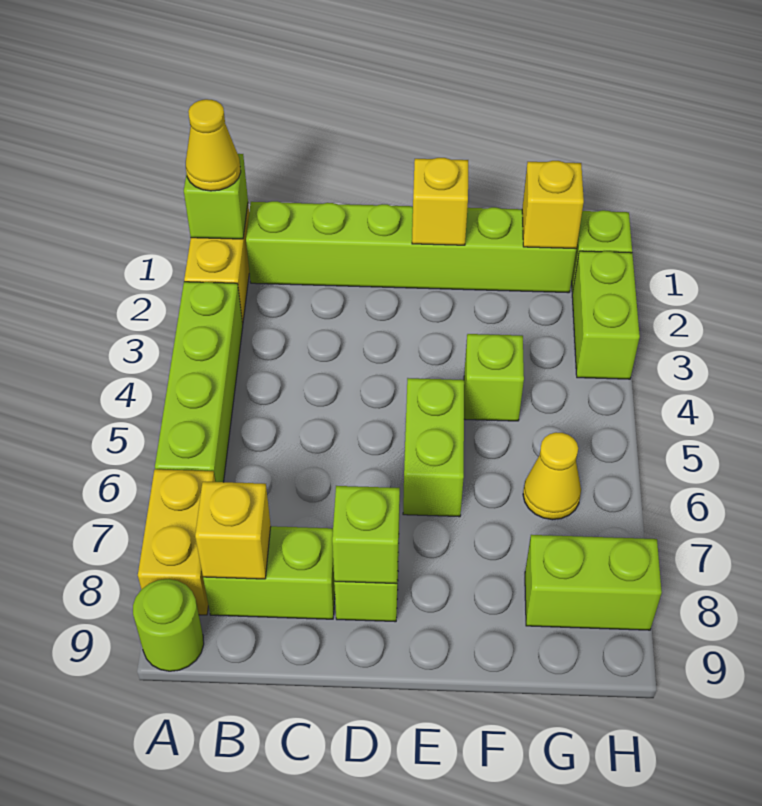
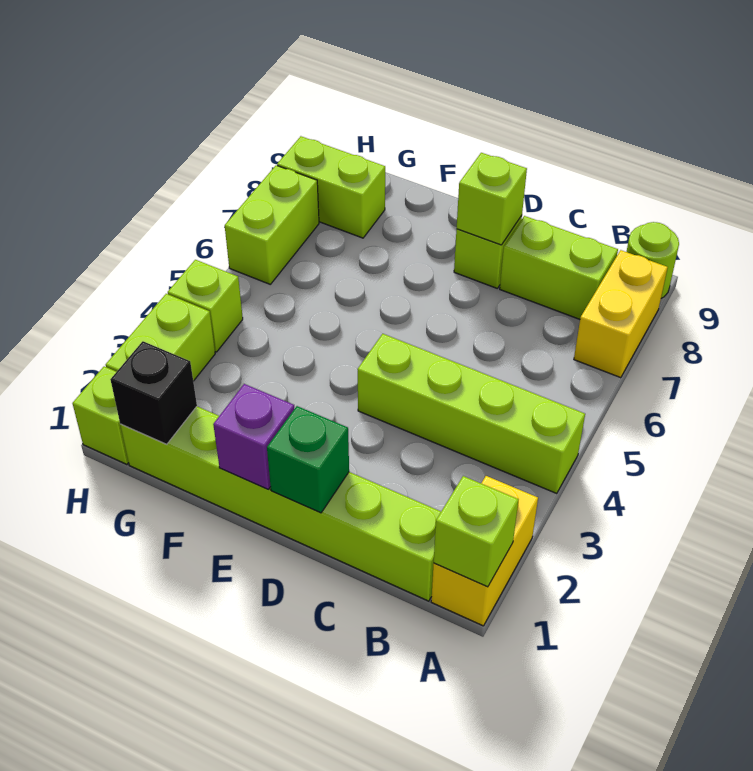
yellow 1x1 cone [186,99,241,191] -> none
lime 1x4 brick [155,282,243,482] -> lime 1x4 brick turned to [357,334,585,493]
yellow 1x1 brick [195,482,271,579] -> none
none -> green 1x1 brick [267,406,349,513]
yellow 1x1 brick [412,158,468,245] -> purple 1x1 brick [213,384,294,489]
lime 1x2 brick [403,378,464,517] -> lime 1x2 brick moved to [225,165,319,284]
lime 1x1 brick [464,334,524,421] -> lime 1x1 brick moved to [168,260,243,352]
yellow 1x1 brick [522,161,584,249] -> black 1x1 brick [110,341,197,444]
yellow 1x1 cone [523,432,581,520] -> none

